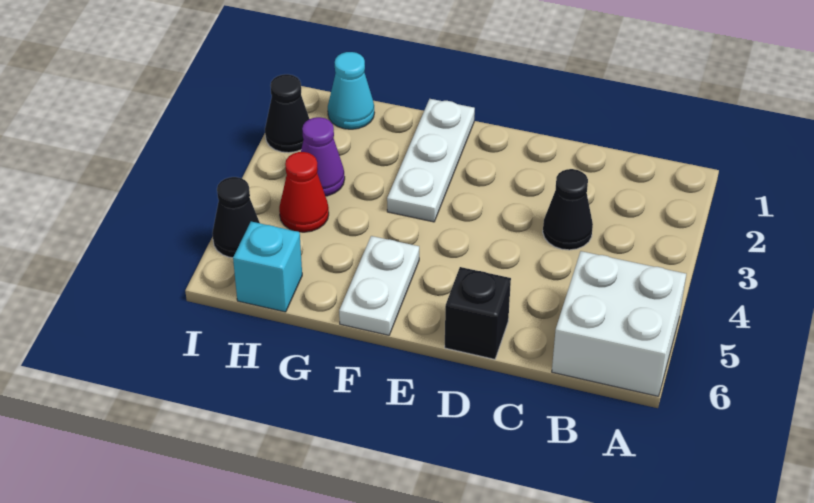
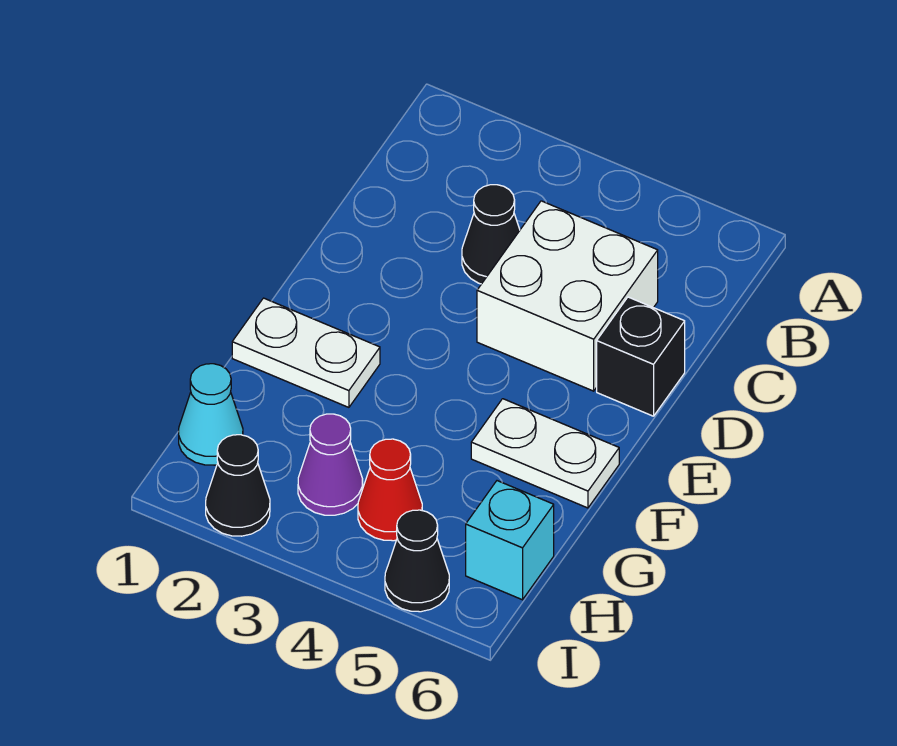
white 2x2 brick [552,251,686,396] -> white 2x2 brick moved to [477,201,658,391]
white 1x3 plate [387,99,475,222] -> white 1x2 plate [232,298,380,407]

